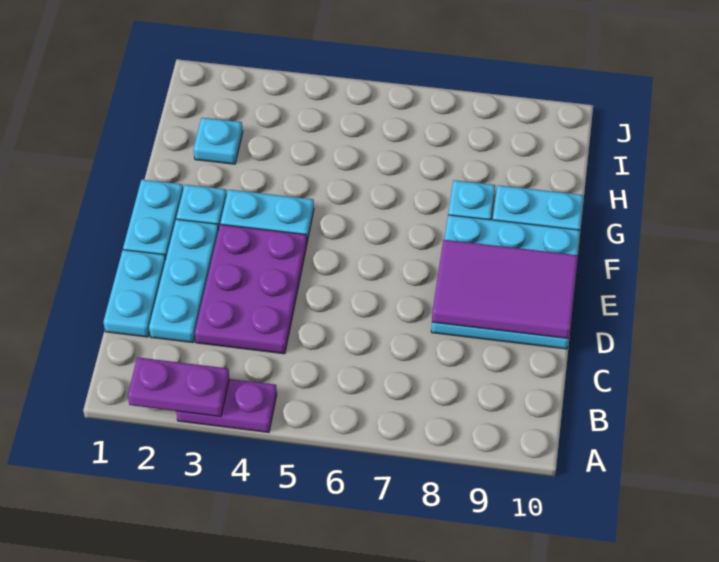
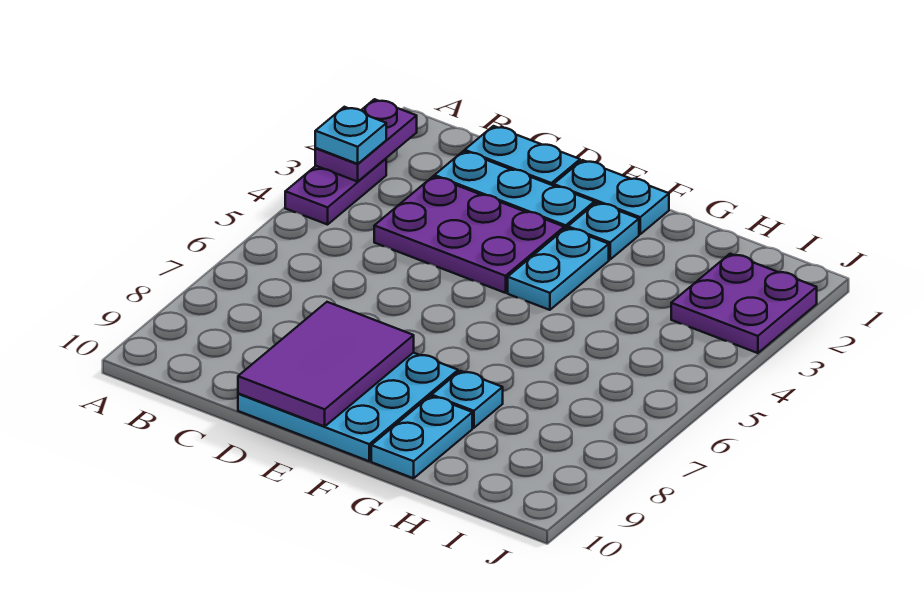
cyan 1x1 plate [194,118,243,164] -> cyan 1x1 plate moved to [315,107,386,164]
none -> purple 2x2 plate [671,254,817,353]

